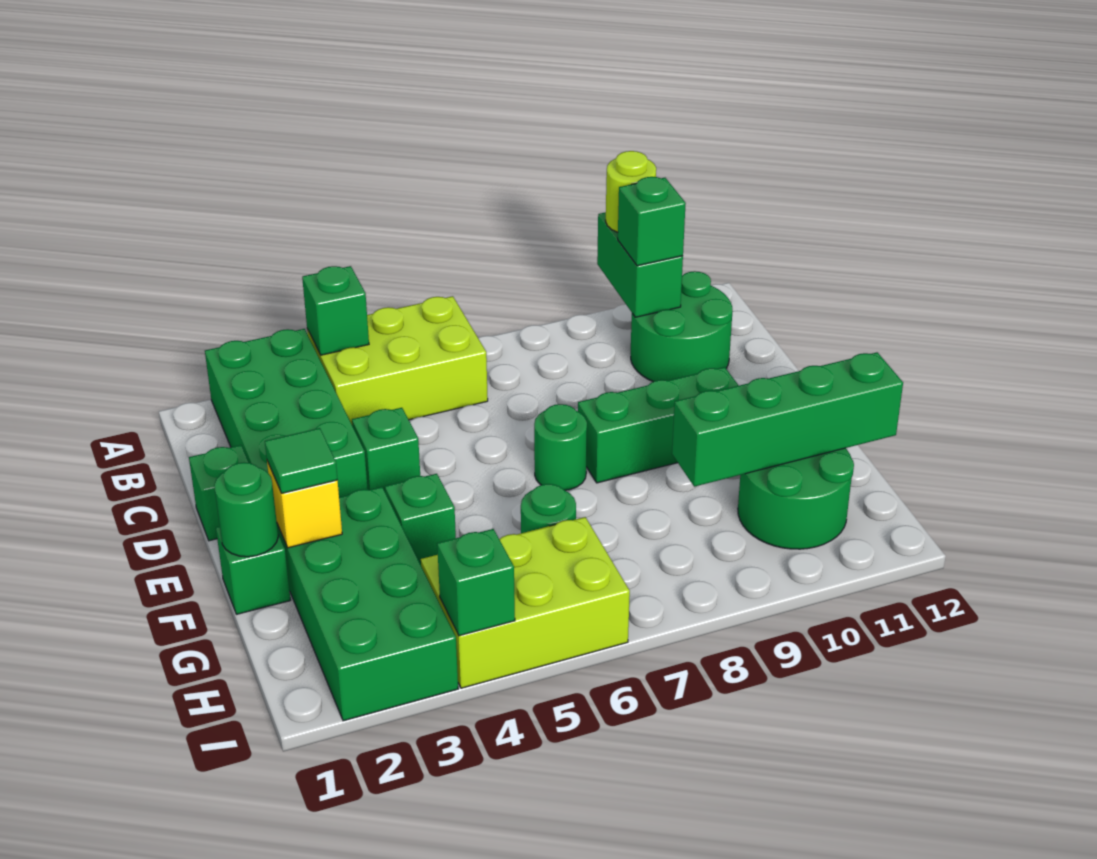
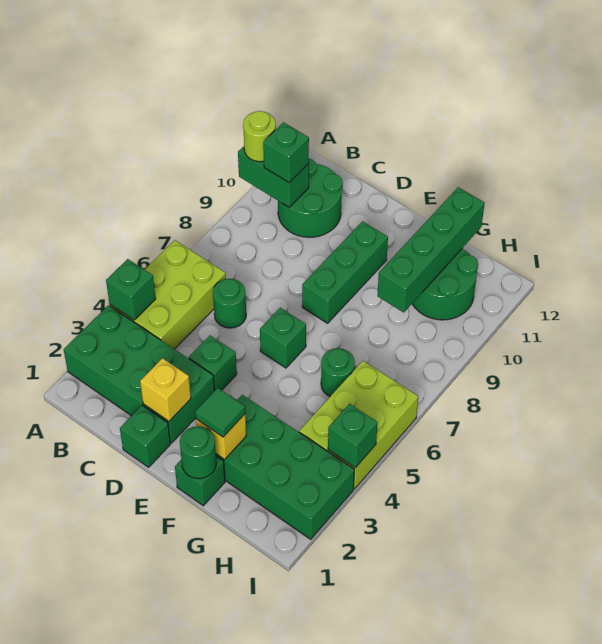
none -> yellow 1x1 brick [140,358,191,421]
green 1x1 round brick [534,404,587,490] -> green 1x1 round brick moved to [213,279,246,328]
green 1x1 brick [385,474,456,565] -> green 1x1 brick moved to [260,308,306,368]

